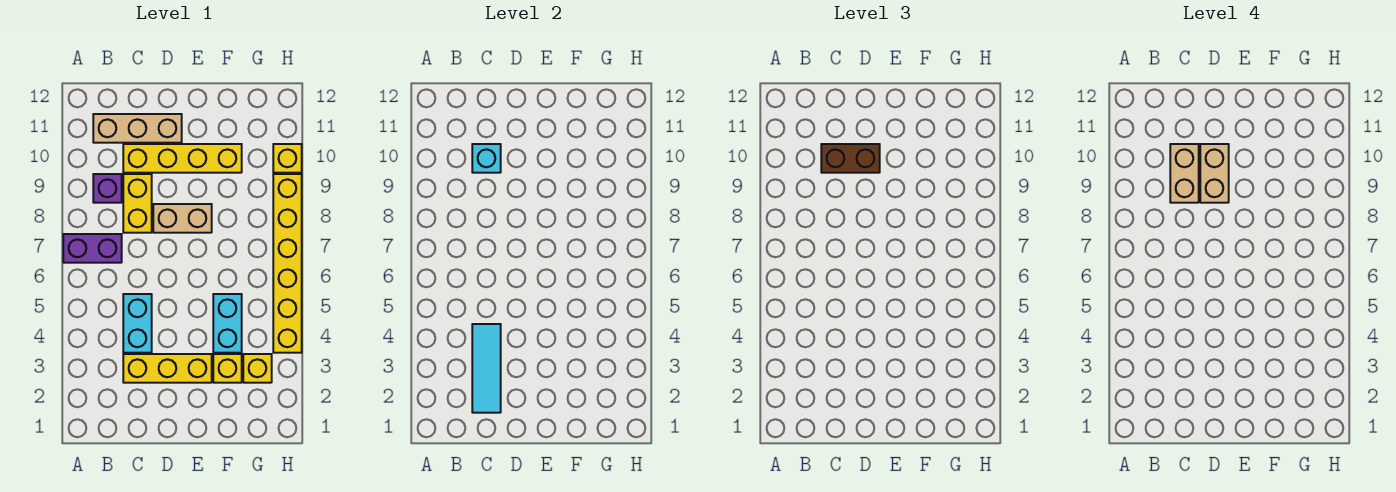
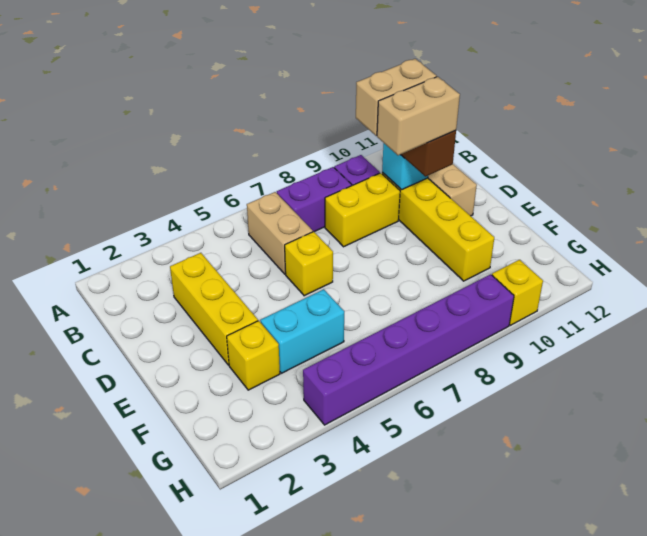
purple 1x2 brick [63,234,122,263] -> purple 1x2 brick turned to [277,167,352,232]
cyan 1x3 tile [472,324,501,413] -> none
cyan 1x2 brick [123,294,152,353] -> none
tan 1x2 brick [153,204,212,233] -> tan 1x2 brick moved to [247,192,313,274]
yellow 1x1 brick [243,354,272,383] -> yellow 1x1 brick moved to [285,232,333,296]
yellow 1x6 brick [273,174,302,353] -> purple 1x6 brick [303,274,514,425]

